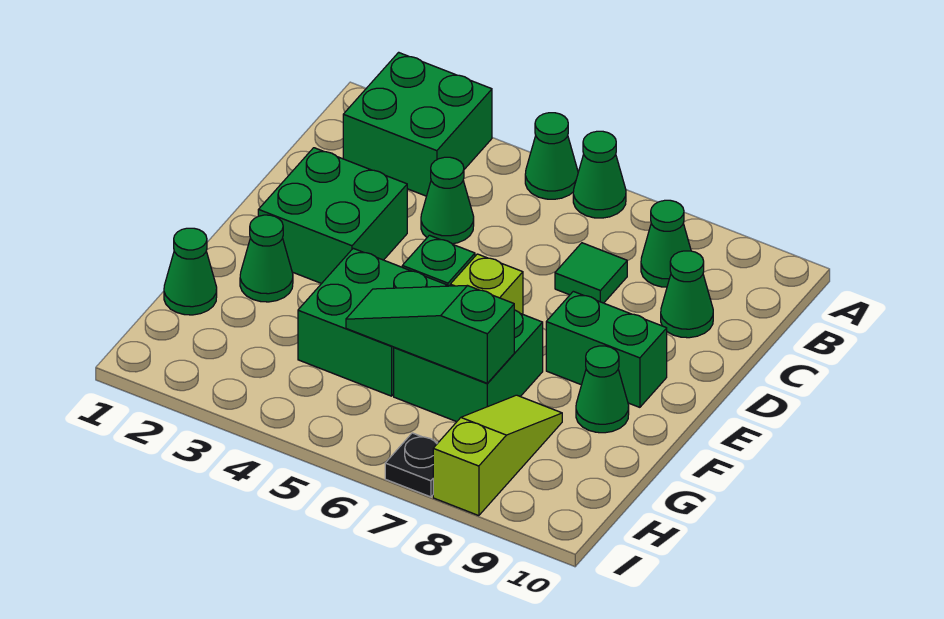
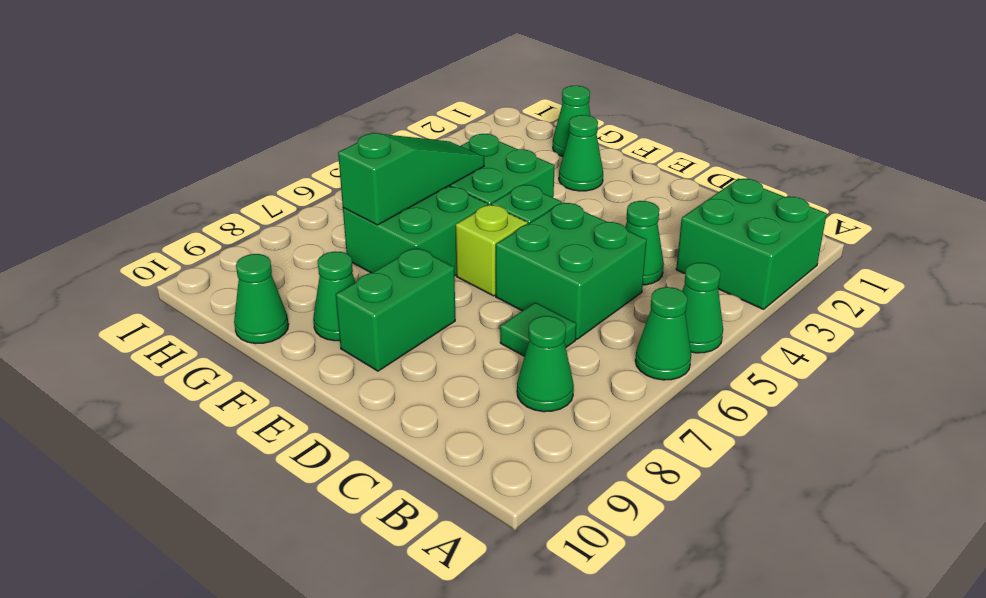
green 1x1 cone [661,251,713,338] -> green 1x1 cone moved to [234,254,289,344]
green 2x2 brick [258,148,407,284] -> green 2x2 brick moved to [496,202,647,339]
lime 1x3 slope [433,395,562,516] -> none
black 1x1 plate [385,433,438,497] -> none

